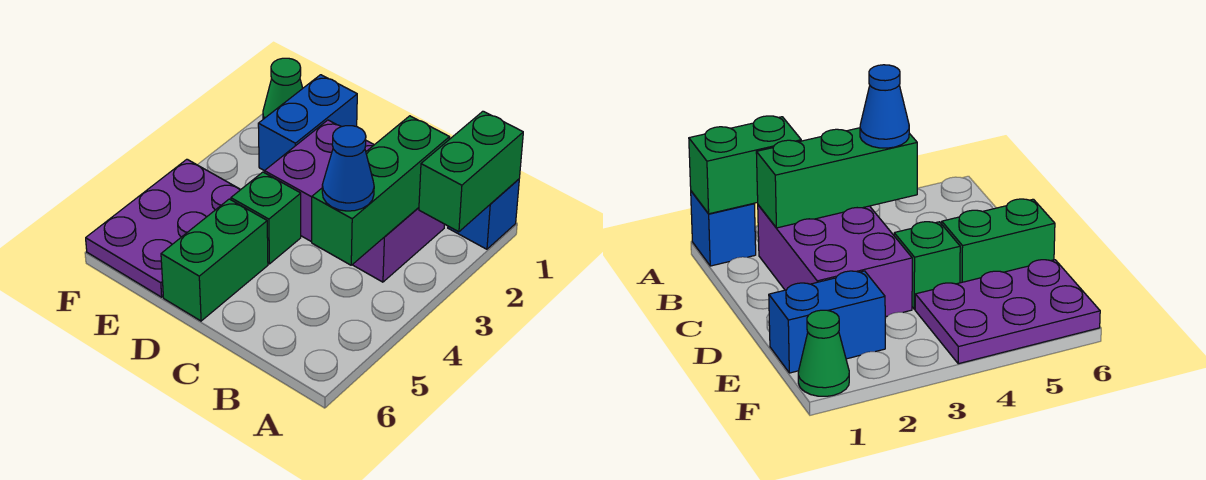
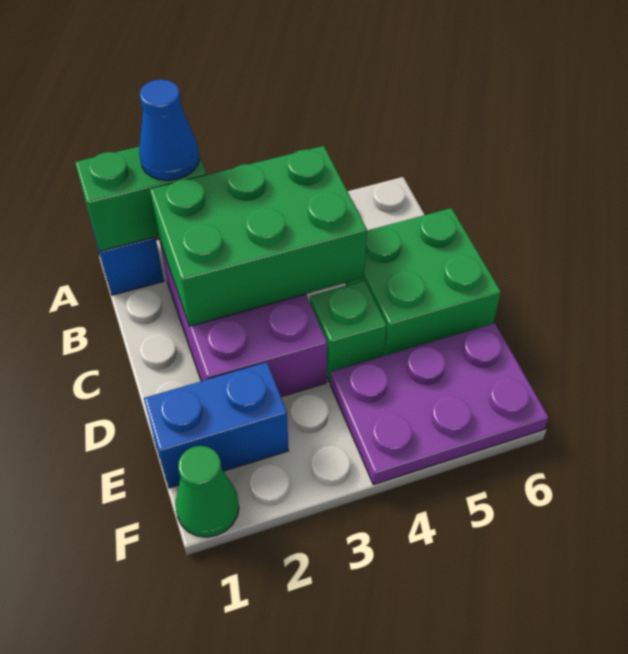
green 1x3 brick [312,116,450,265] -> green 2x3 brick [150,146,367,326]
blue 1x1 cone [322,126,374,211] -> blue 1x1 cone moved to [139,79,199,180]
green 1x2 brick [161,199,268,321] -> green 2x2 brick [346,208,501,356]

